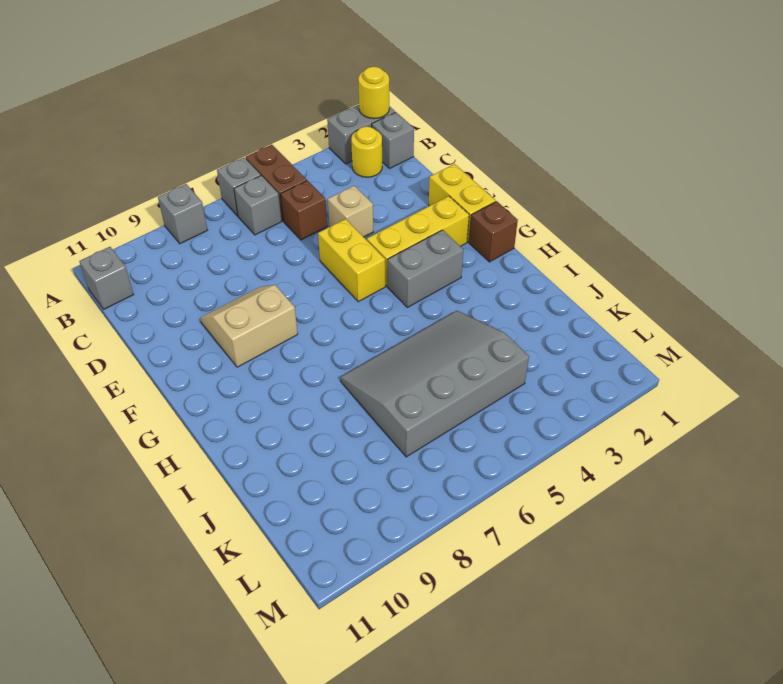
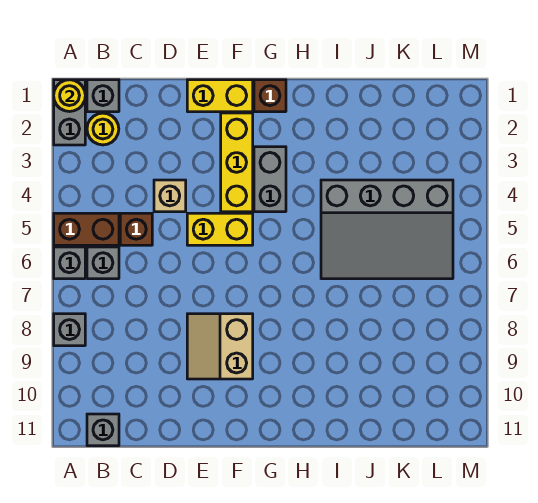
grey 3x4 slope [340,311,529,457] -> grey 3x4 slope turned to [321,180,453,279]

